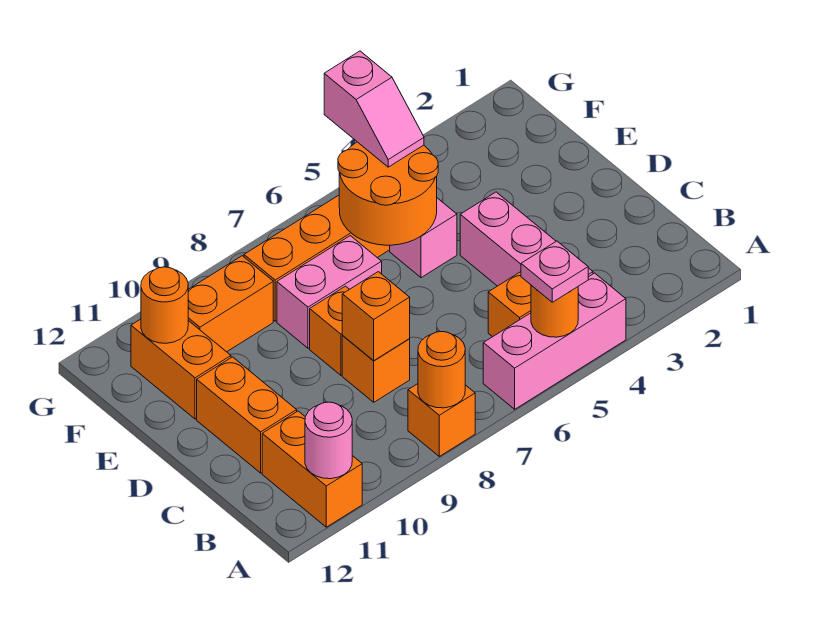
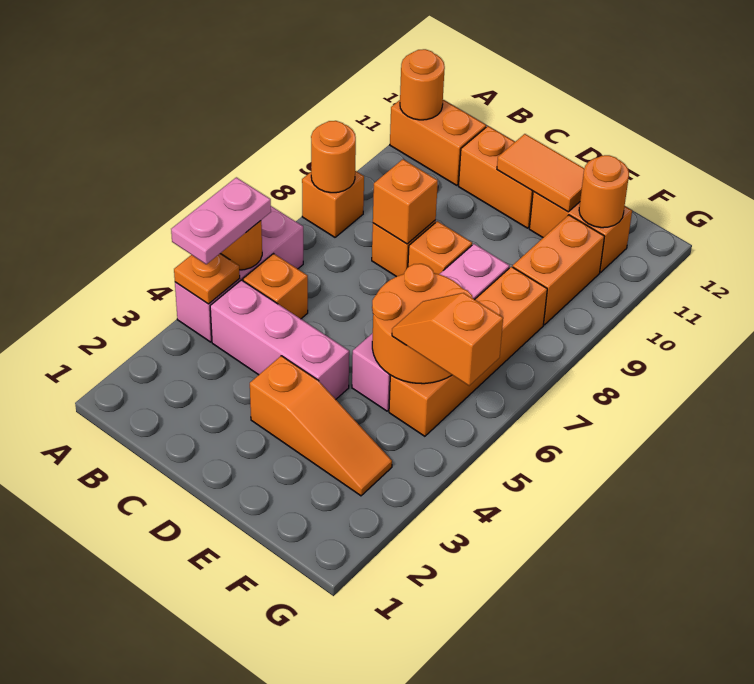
none -> orange 1x1 plate [174,254,240,304]
pink 1x1 plate [521,241,588,302] -> pink 1x2 plate [171,177,271,264]
pink 1x1 round brick [305,402,352,479] -> orange 1x1 round brick [400,49,445,120]
none -> orange 1x3 slope [250,356,392,496]
none -> orange 1x2 tile [497,134,584,212]
pink 1x2 slope [324,51,424,167] -> orange 1x2 slope [392,293,503,386]

